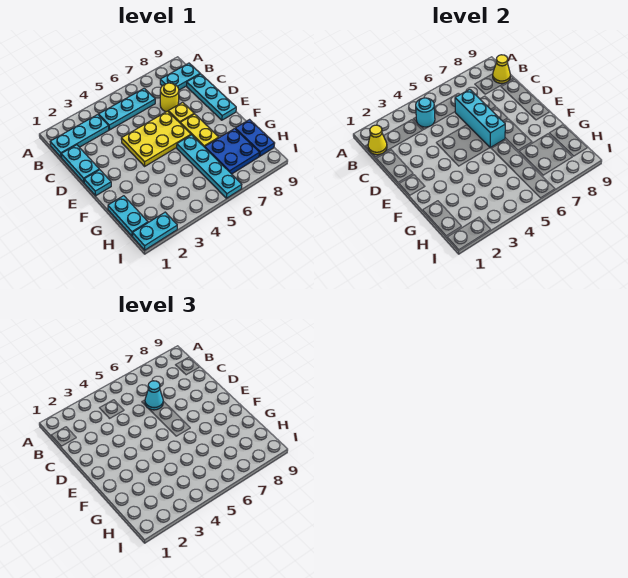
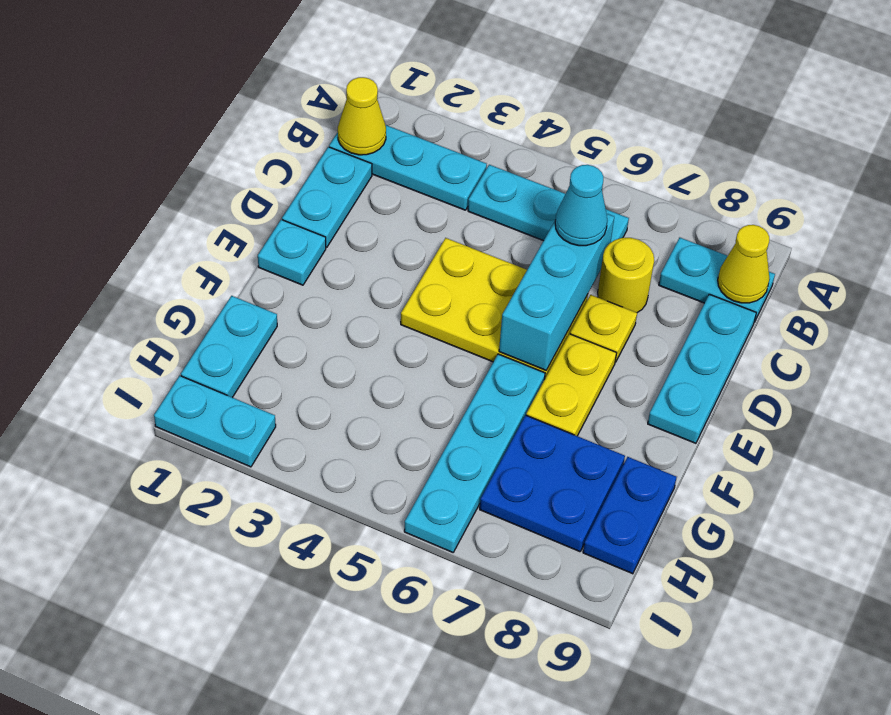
cyan 1x1 round brick [416,98,435,127] -> none

